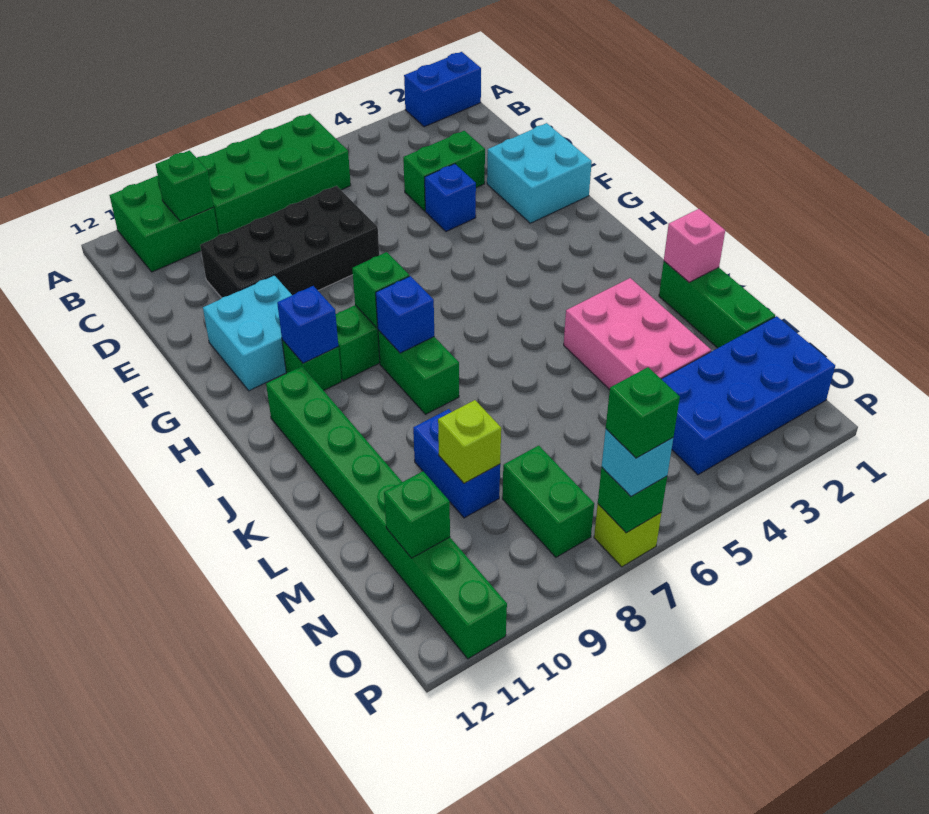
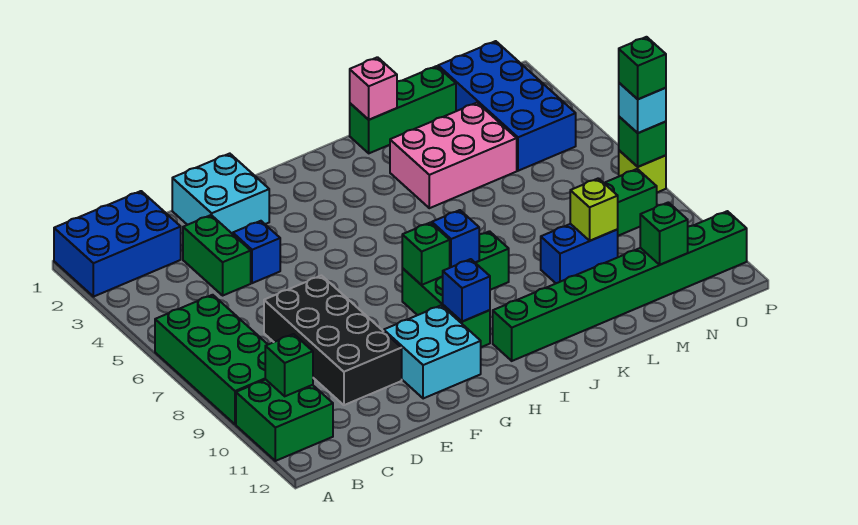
blue 1x2 brick [404,52,481,127] -> blue 2x3 brick [54,191,181,297]

